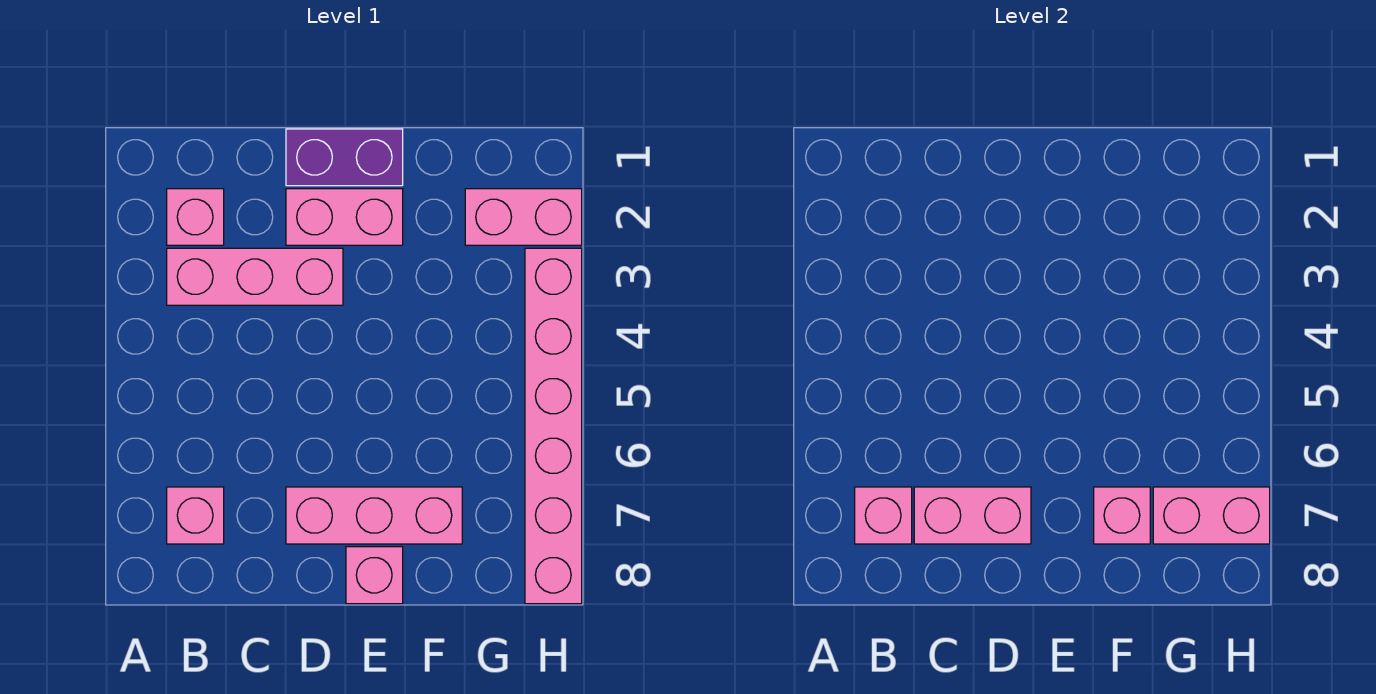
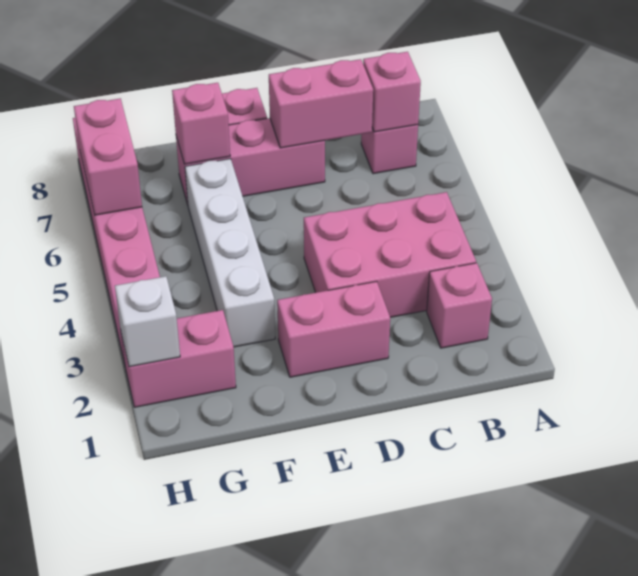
pink 1x3 brick [167,248,343,305] -> pink 2x3 brick [304,192,476,317]
purple 1x2 brick [286,129,403,186] -> none
none -> white 1x4 brick [185,159,275,347]
pink 1x2 brick [1153,487,1270,544] -> pink 1x2 brick turned to [74,98,142,215]
none -> white 1x1 brick [115,276,180,367]

